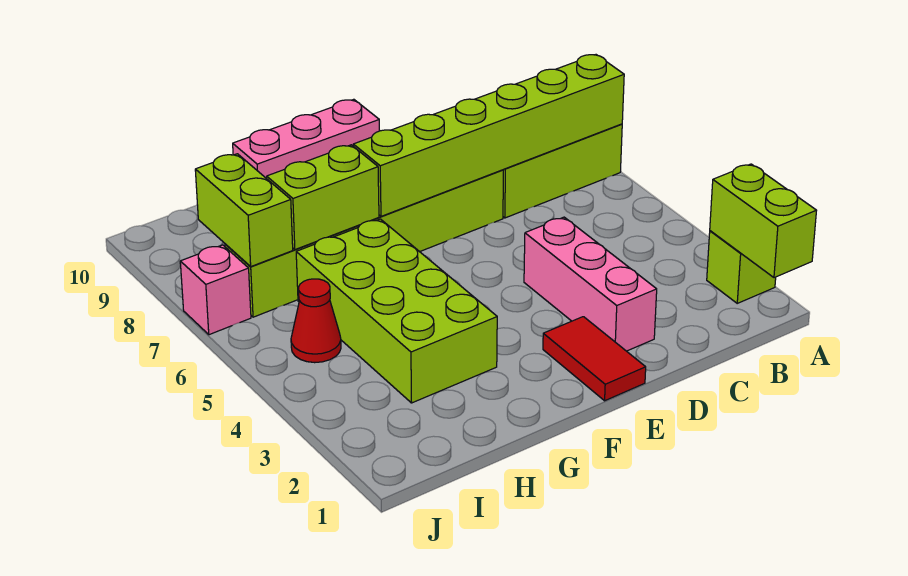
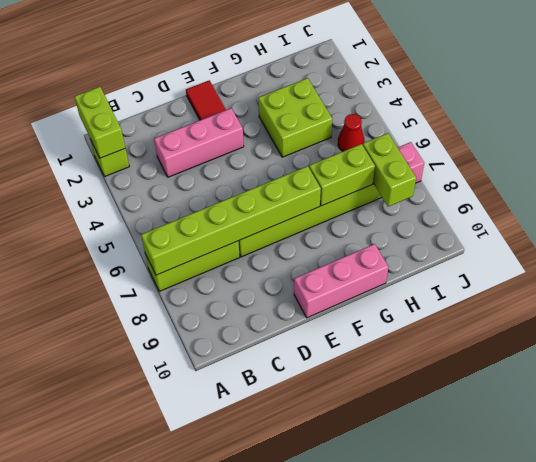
pink 1x3 brick [524,217,657,351] -> pink 1x3 brick turned to [154,108,244,177]
lime 2x4 brick [296,219,497,403] -> lime 2x2 brick [258,78,332,157]

